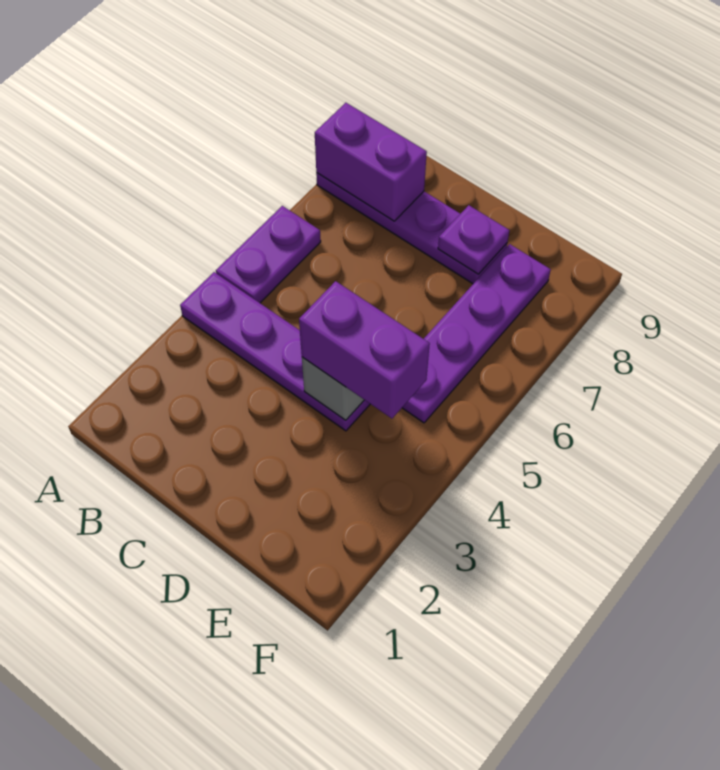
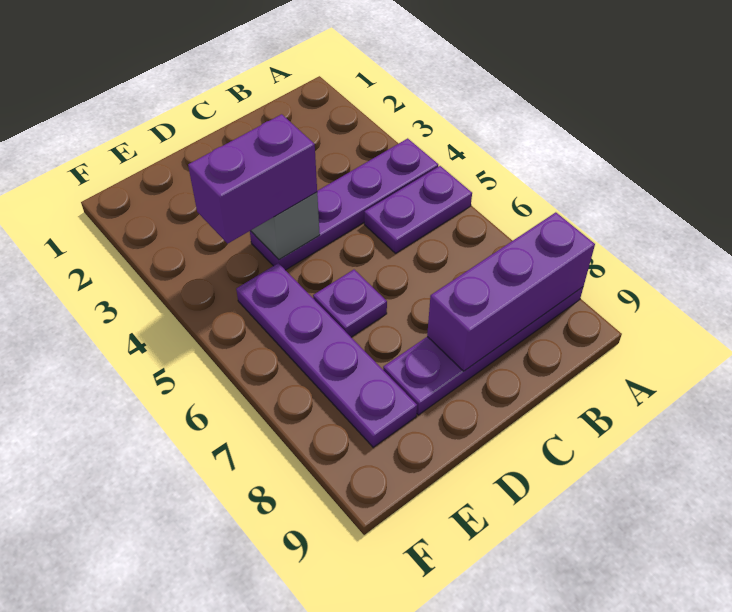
purple 1x2 plate [216,206,321,303] -> purple 1x2 plate turned to [364,166,472,253]
purple 1x2 brick [315,103,427,221] -> purple 1x3 brick [427,212,595,371]
purple 1x1 plate [438,205,509,274] -> purple 1x1 plate moved to [313,270,387,337]

